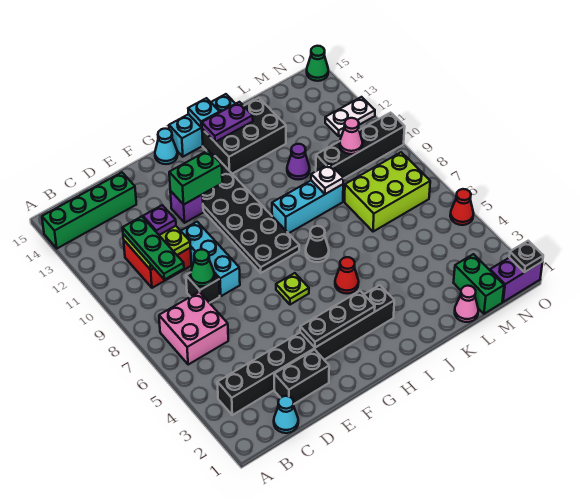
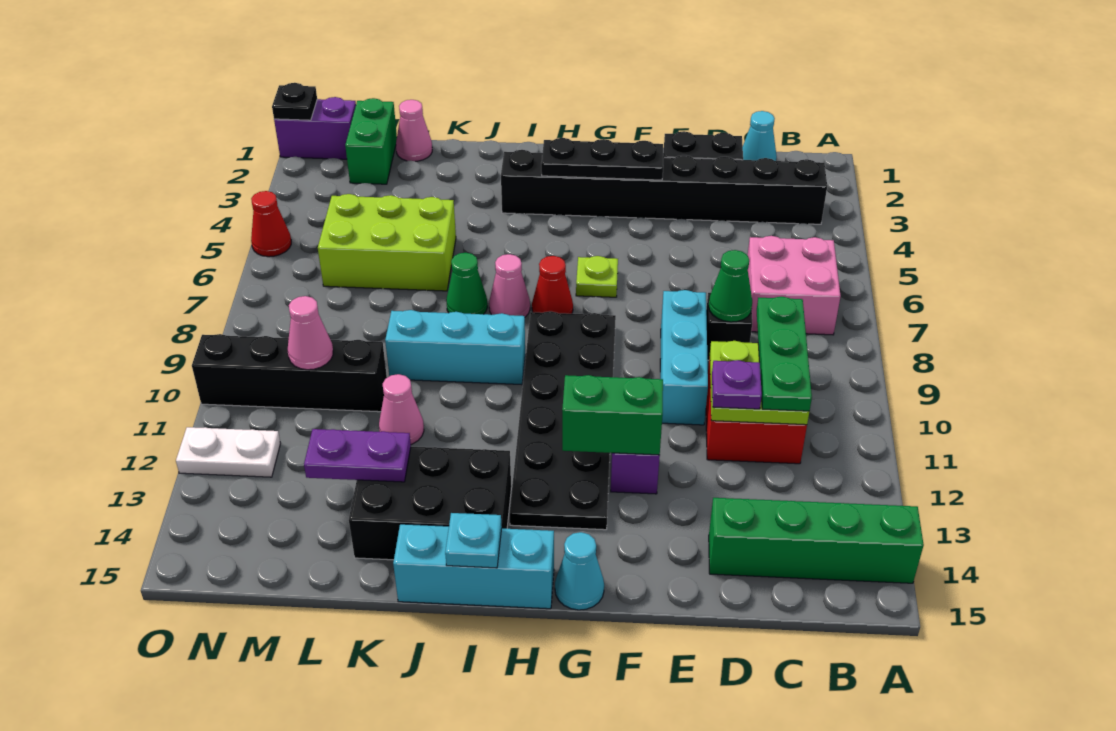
red 1x1 cone [335,257,359,294] -> red 1x1 cone moved to [532,256,573,314]
black 1x1 cone [306,226,329,262] -> pink 1x1 cone [489,254,530,317]
purple 1x2 plate [202,102,253,142] -> purple 1x2 plate moved to [304,429,411,482]
white 1x1 plate [311,164,344,194] -> none
purple 1x1 cone [287,144,310,180] -> pink 1x1 cone [379,374,424,444]
lime 2x3 brick [345,152,430,232] -> lime 2x3 brick moved to [318,194,456,291]
green 1x1 cone [307,46,328,81] -> green 1x1 cone moved to [446,253,487,314]

